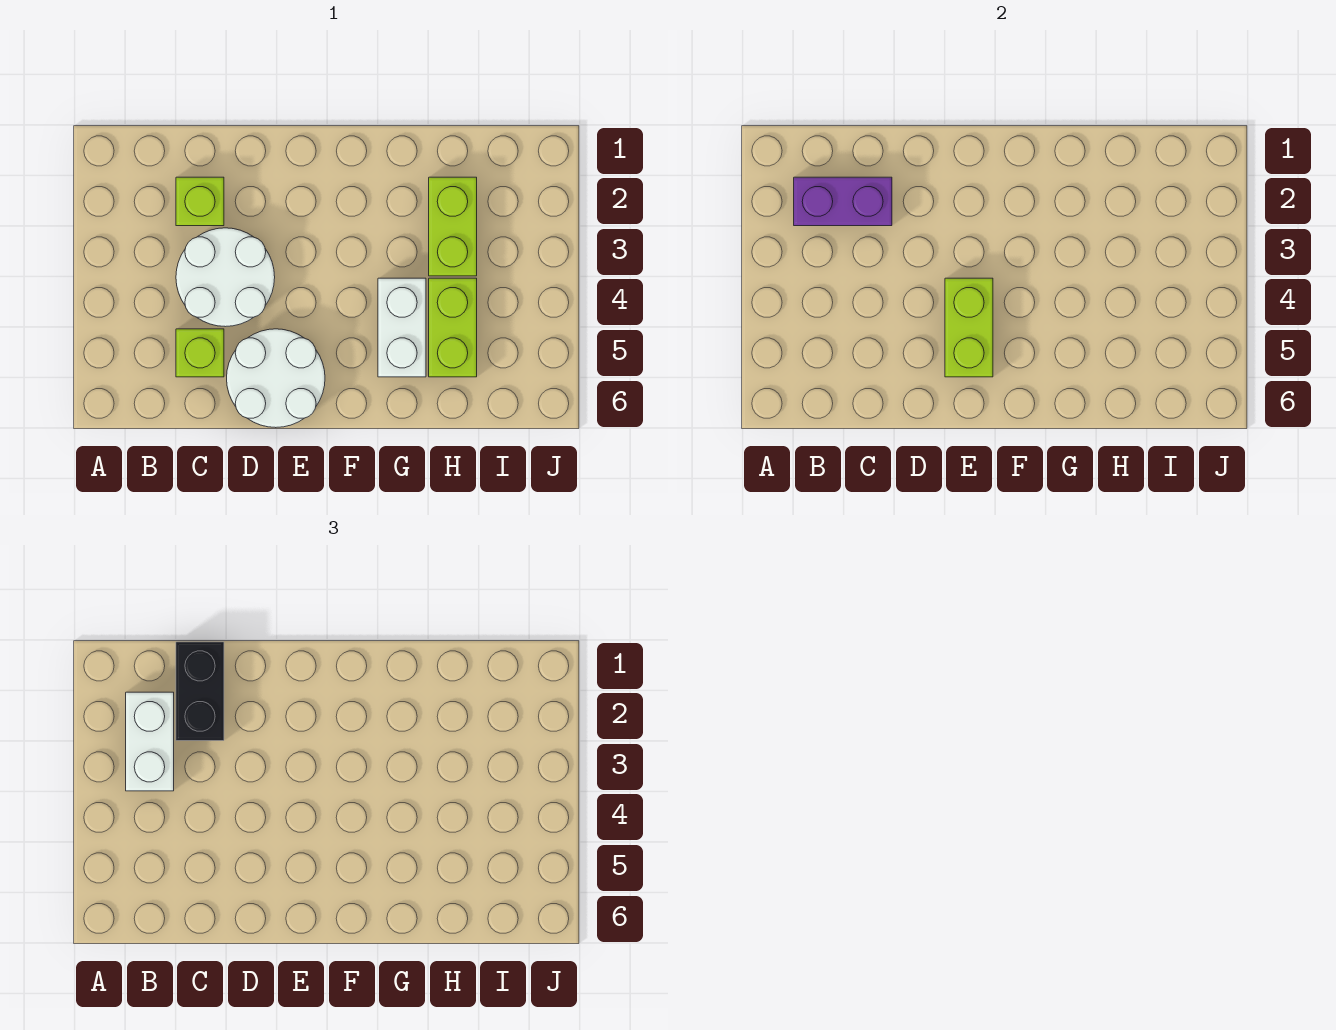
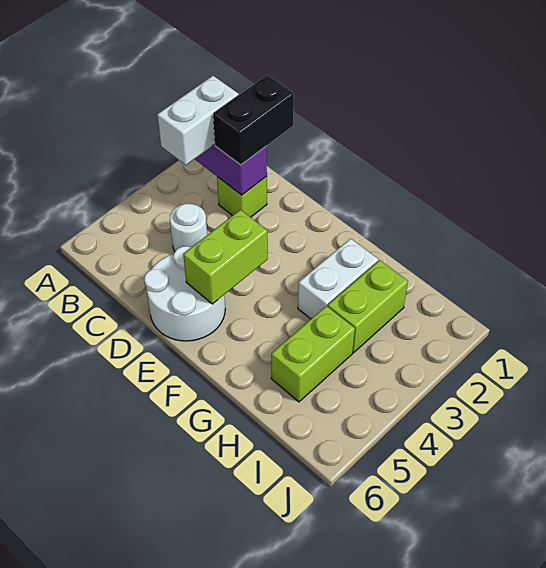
white 2x2 round brick [176,228,275,327] -> white 1x1 round brick [170,204,207,252]
lime 1x1 brick [176,329,224,377] -> none
white 1x2 brick [378,278,426,377] -> white 1x2 brick moved to [298,239,378,319]

